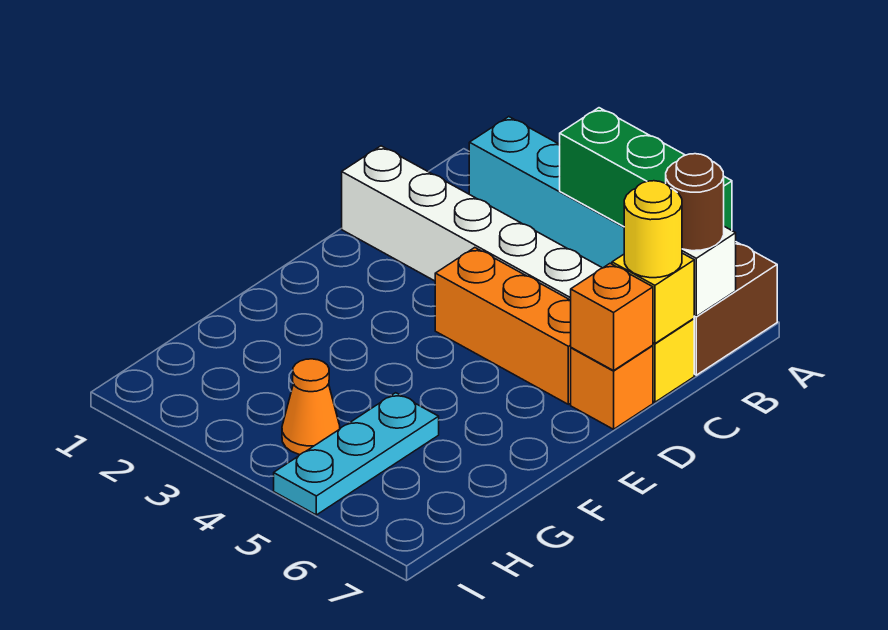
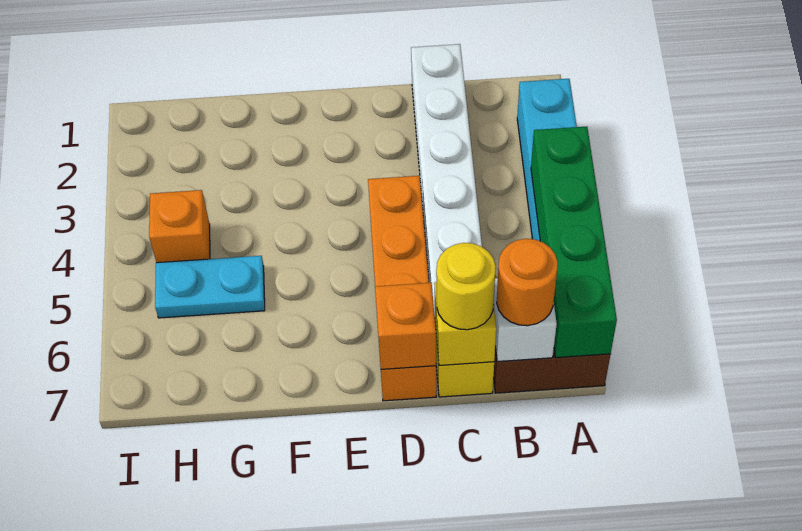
green 1x3 brick [560,108,732,230] -> green 1x4 brick [531,127,617,358]
brown 1x1 round brick [666,154,724,251] -> orange 1x1 round brick [497,239,558,326]
cyan 1x3 plate [274,393,439,515] -> cyan 1x2 plate [155,256,265,318]
orange 1x1 cone [282,359,340,455] -> orange 1x1 brick [149,190,210,263]

